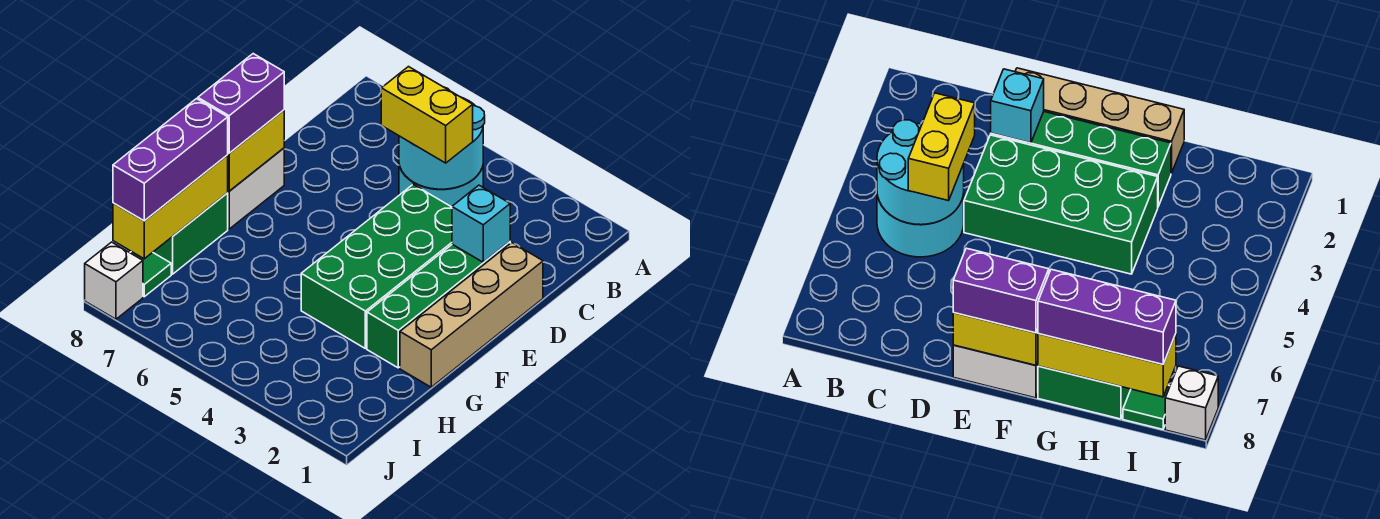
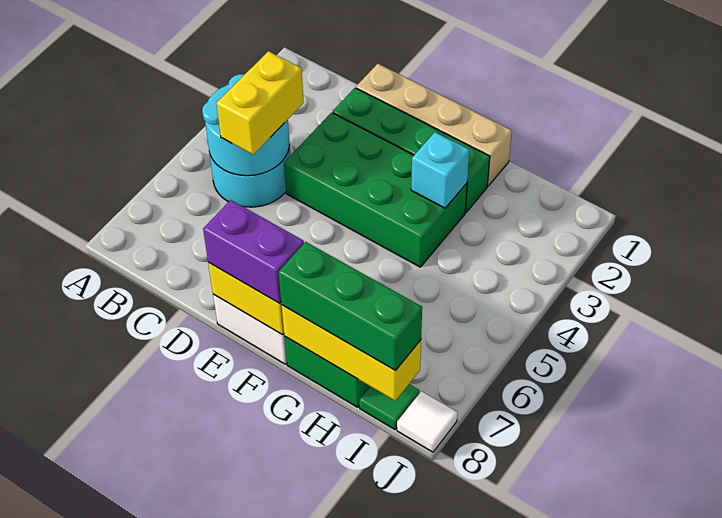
cyan 1x1 brick [452,185,510,262] -> cyan 1x1 brick moved to [411,132,469,208]
purple 1x3 brick [113,99,228,221] -> green 1x3 brick [279,242,422,371]
white 1x1 brick [85,242,143,319] -> white 1x1 tile [397,391,458,452]

